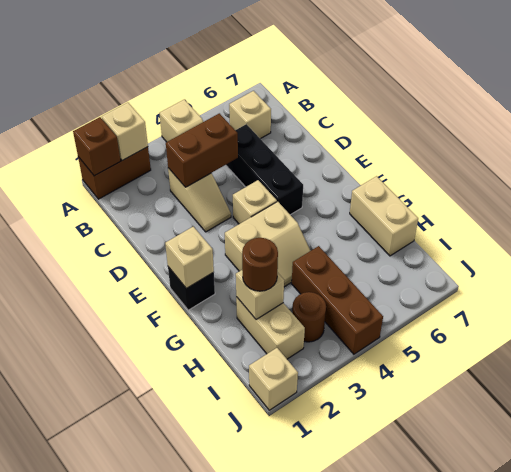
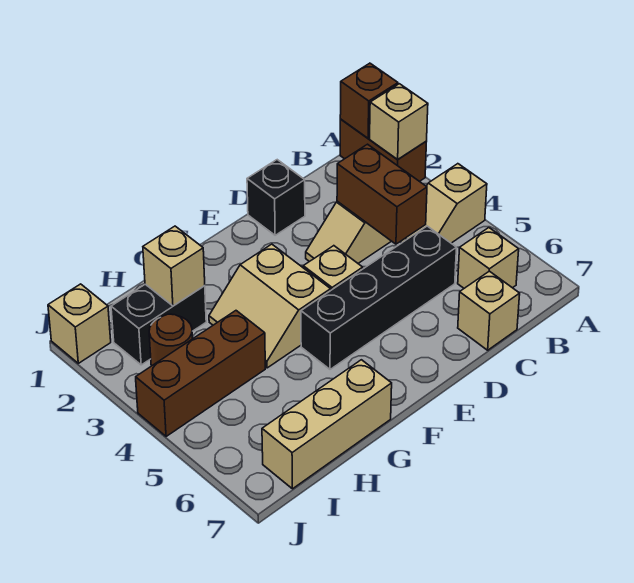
black 1x3 brick [226,124,303,215] -> black 1x4 brick [301,226,457,369]
black 1x1 brick [168,267,215,310] -> black 1x1 brick moved to [247,160,305,235]
tan 1x1 brick [165,227,214,288] -> tan 1x1 brick moved to [458,271,520,350]
tan 1x2 brick [350,176,418,256] -> tan 1x3 brick [262,360,392,489]
tan 1x2 brick [236,297,305,359] -> black 1x2 brick [111,284,206,365]
brown 1x1 round brick [242,238,278,291] -> none

